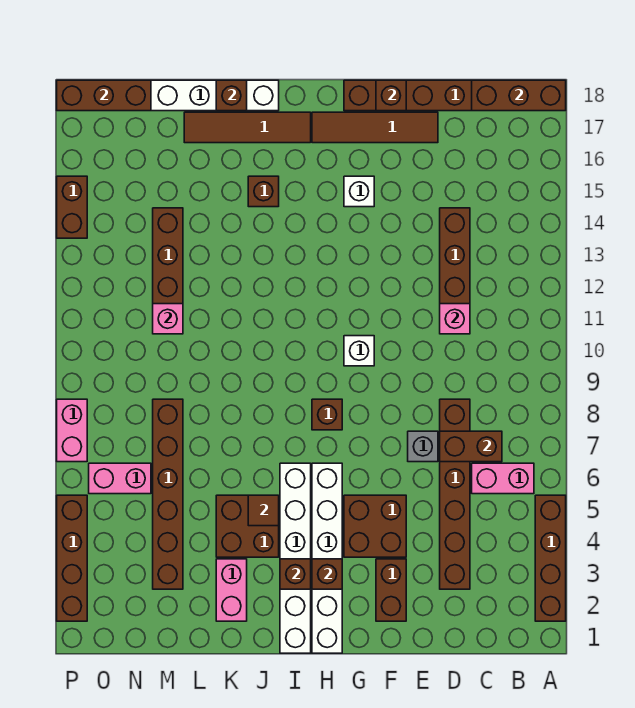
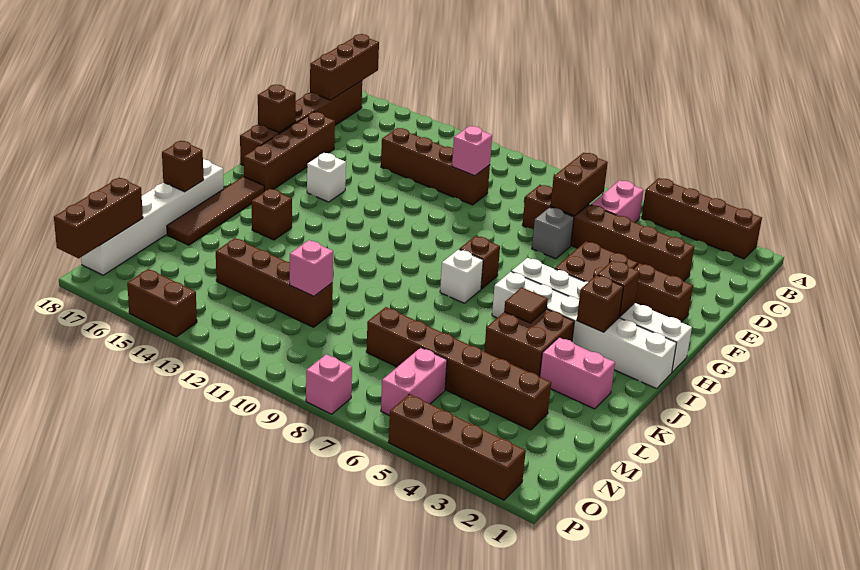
brown 1x4 tile [312,112,438,143] -> brown 1x4 brick [244,112,335,191]
white 1x1 brick [344,336,374,366] -> white 1x1 brick moved to [440,249,483,303]
pink 1x2 brick [57,399,87,462] -> pink 1x1 brick [306,354,352,414]

